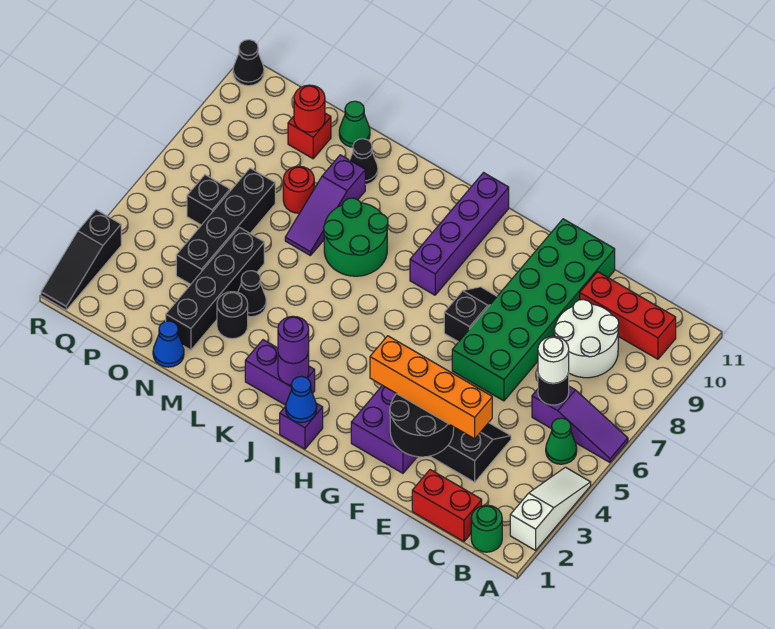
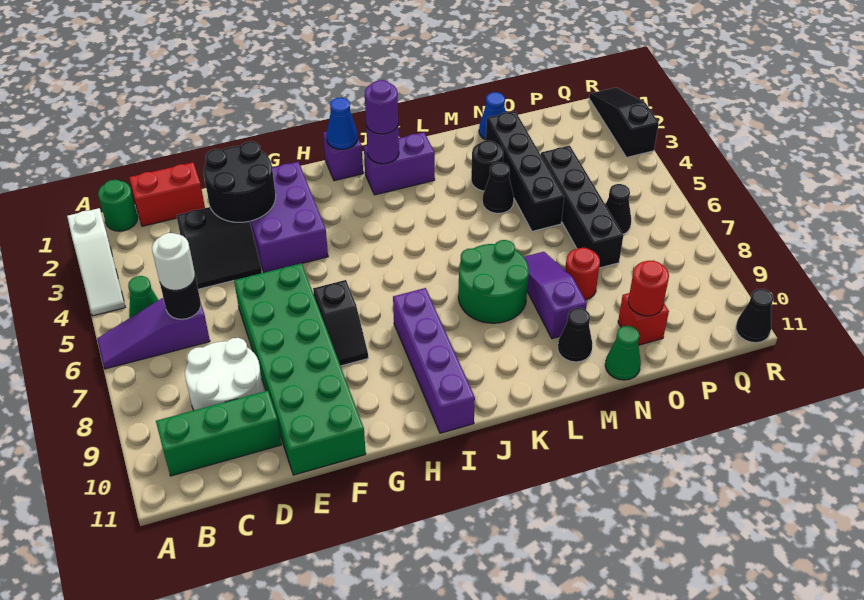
red 1x3 brick [580,272,676,359] -> green 1x3 brick [156,391,281,476]
orange 1x4 brick [370,336,492,439] -> none
black 1x1 brick [187,175,230,225] -> black 1x1 cone [605,184,631,234]

